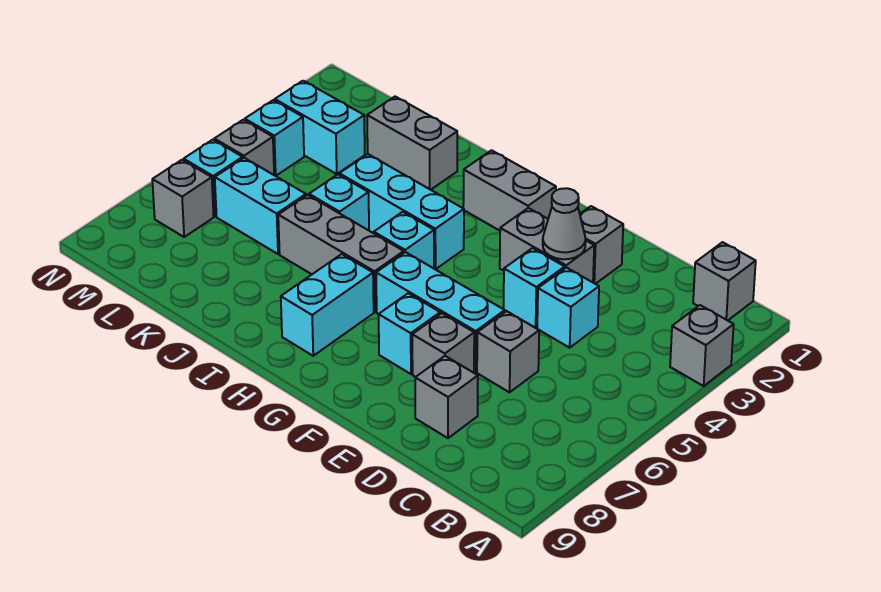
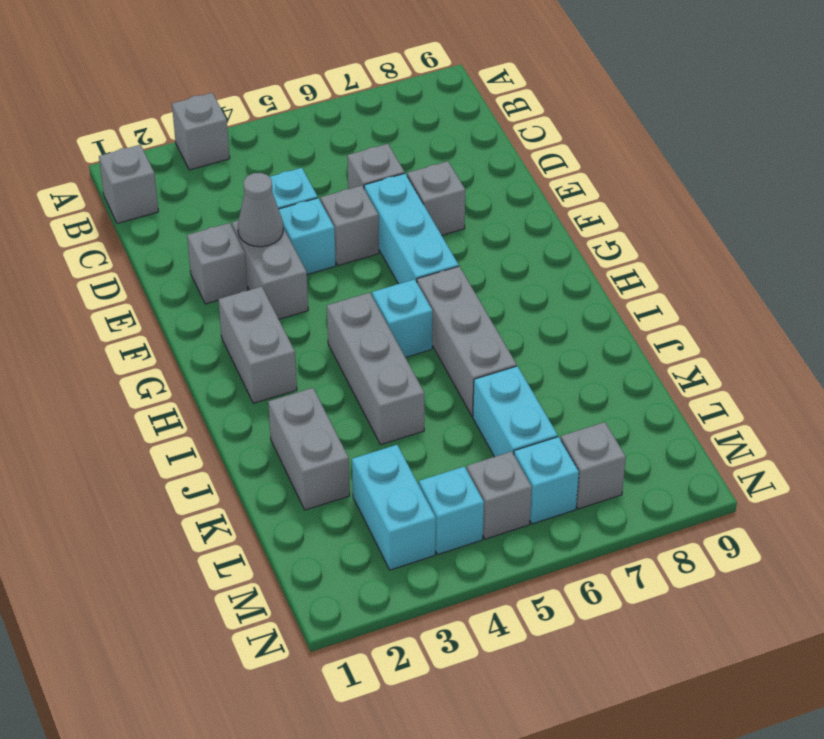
grey 1x1 brick [415,356,478,438] -> grey 1x1 brick moved to [321,186,379,265]
cyan 1x1 brick [379,293,440,374] -> none
cyan 1x3 brick [339,154,464,269] -> grey 1x3 brick [327,293,424,445]
cyan 1x2 brick [281,254,374,356] -> none
cyan 1x1 brick [309,175,369,230] -> none

